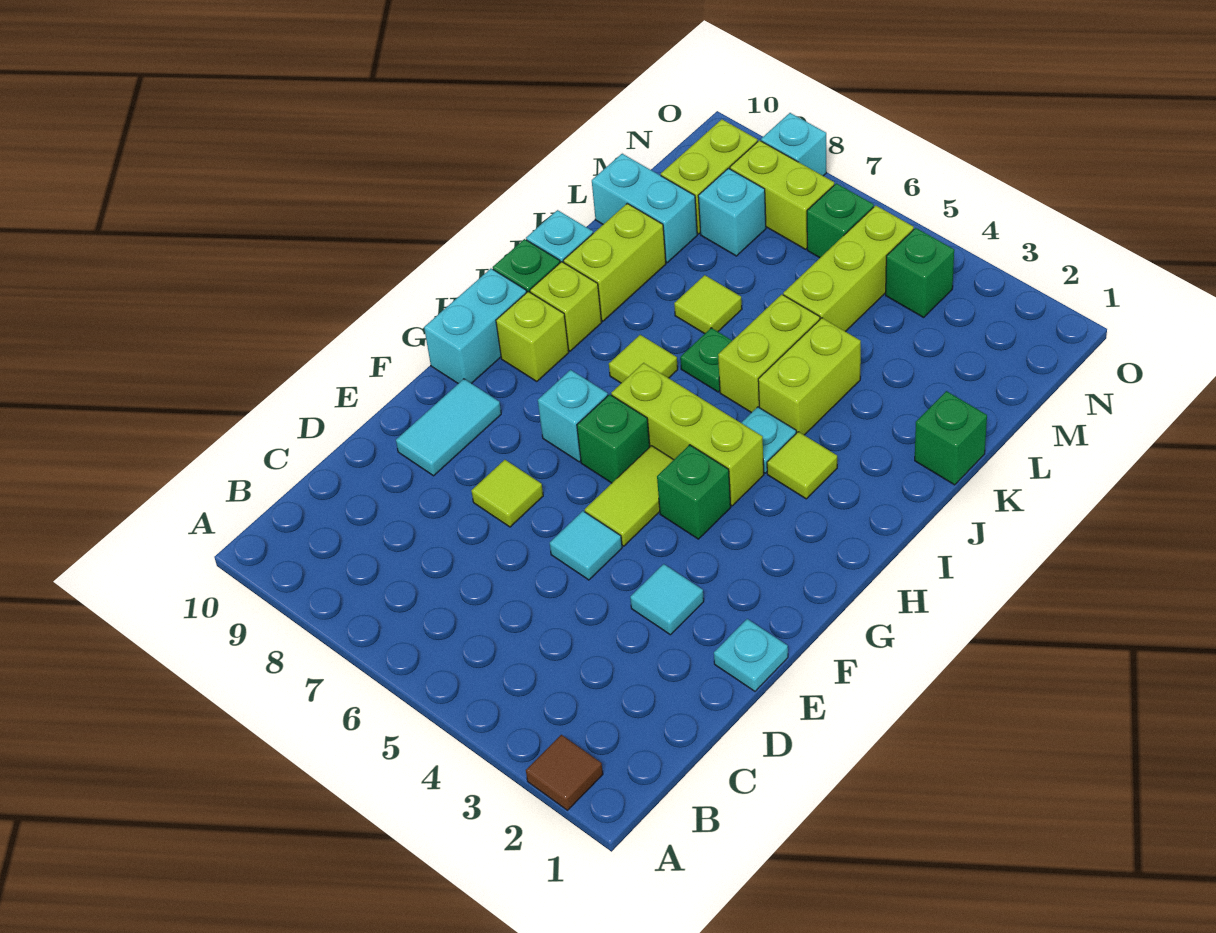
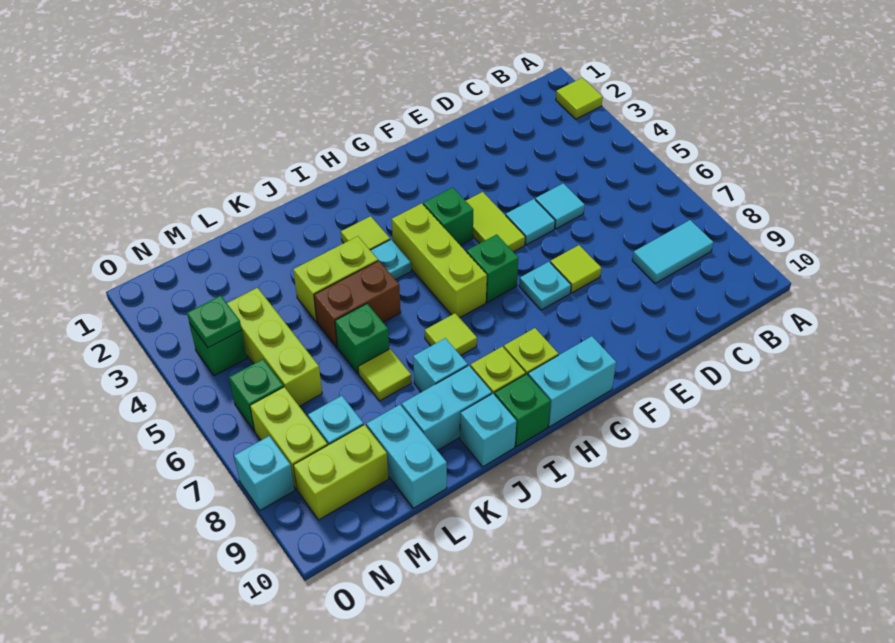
brown 1x1 tile [526,735,603,810] -> lime 1x1 tile [556,78,603,119]
cyan 1x1 plate [714,619,788,691] -> cyan 1x1 plate moved to [519,262,571,310]
cyan 1x1 tile [630,564,704,635] -> cyan 1x1 tile moved to [535,183,585,229]
cyan 1x2 tile [396,379,501,476] -> cyan 1x2 tile moved to [632,220,713,284]
lime 1x2 tile [585,446,674,546] -> lime 1x2 tile turned to [466,192,525,252]
cyan 1x1 brick [538,370,608,462] -> cyan 1x1 brick moved to [413,338,468,392]
lime 1x2 brick [718,294,820,413] -> brown 1x2 brick [314,261,401,347]
green 1x1 plate [680,328,732,392] -> green 1x1 plate moved to [187,296,242,348]
lime 1x2 brick [563,203,666,321] -> cyan 1x2 brick [402,366,492,450]
green 1x1 brick [915,391,987,485] -> green 1x1 brick moved to [335,304,389,374]
lime 1x3 brick [783,205,914,332] -> lime 1x3 brick turned to [227,288,322,406]

